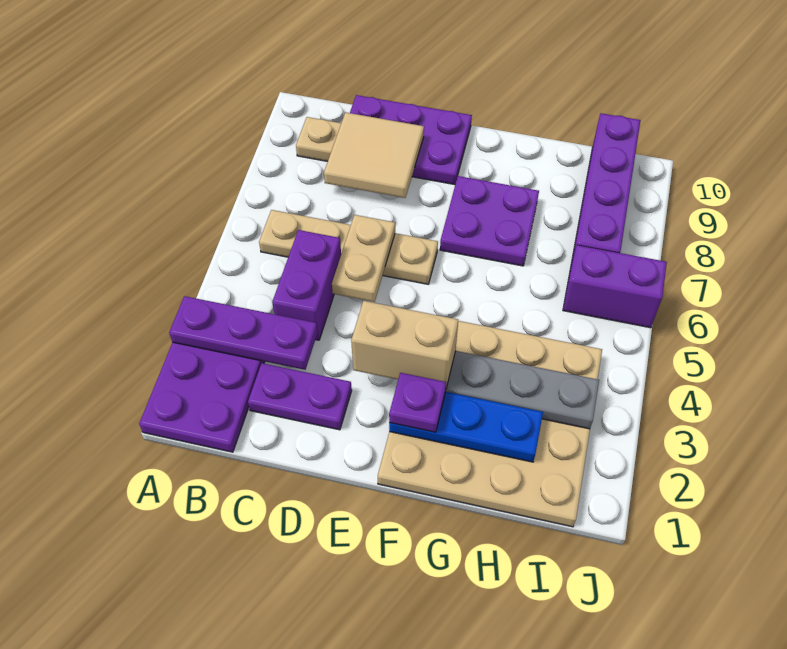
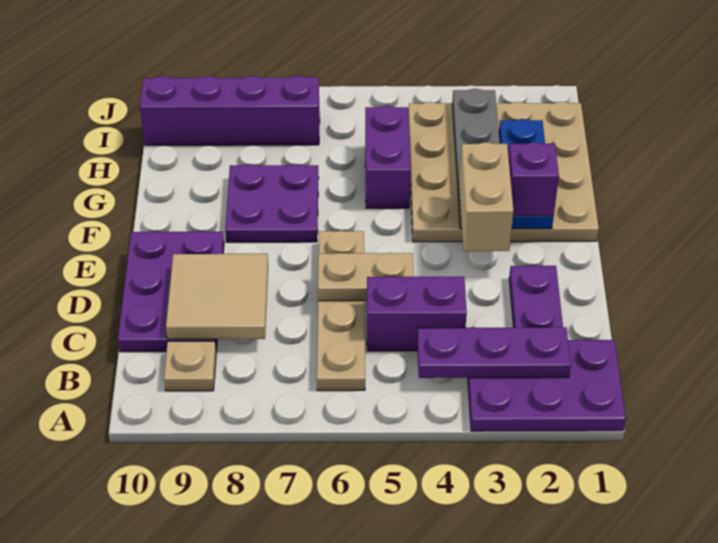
purple 1x3 plate [169,296,318,370] -> purple 1x3 plate turned to [417,327,571,378]
purple 1x1 plate [389,373,446,432] -> purple 1x1 brick [508,142,559,216]
purple 1x2 brick [563,245,667,328] -> purple 1x2 brick moved to [365,106,411,208]

